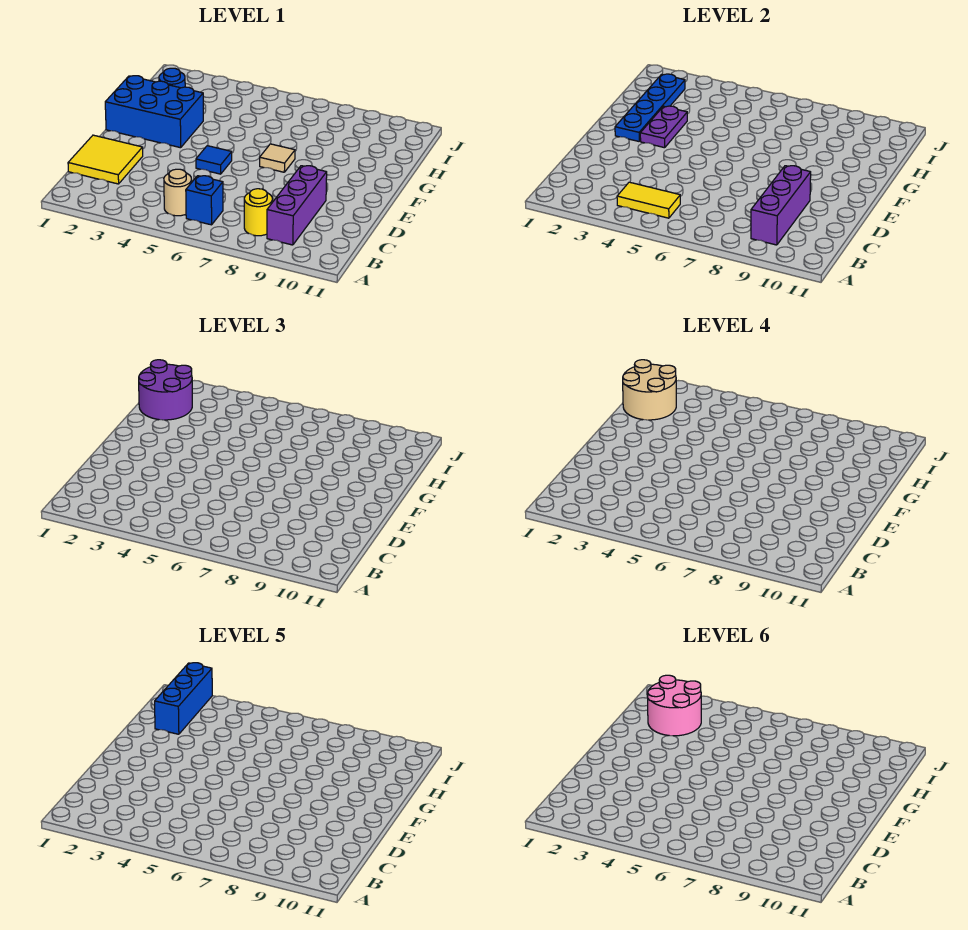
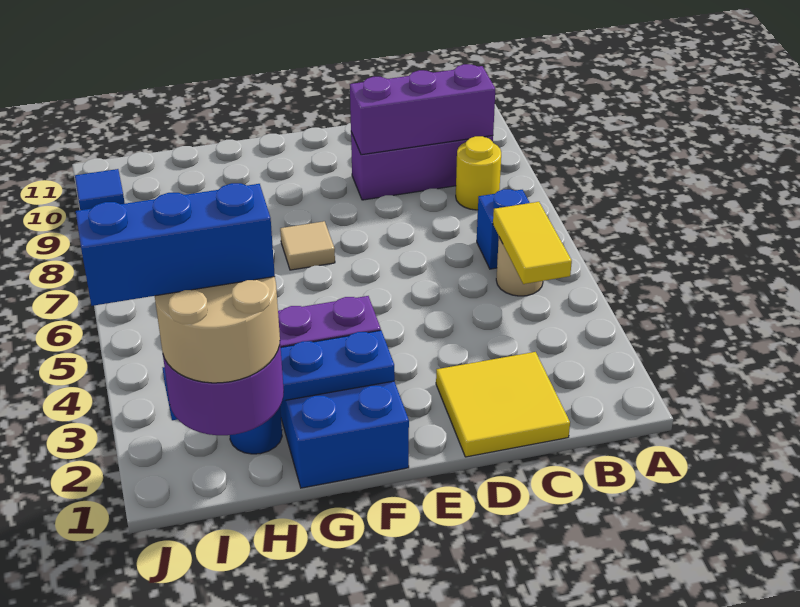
blue 1x1 tile [196,146,232,174] -> blue 1x1 tile moved to [75,169,125,210]
pink 2x2 round brick [647,675,701,736] -> none

